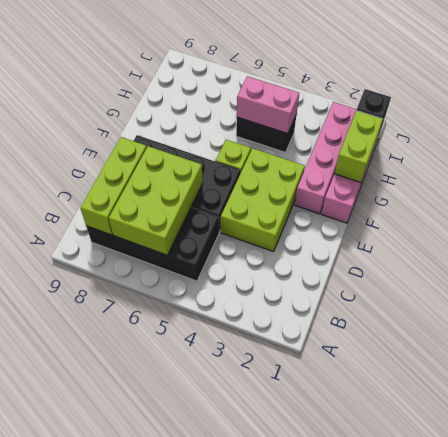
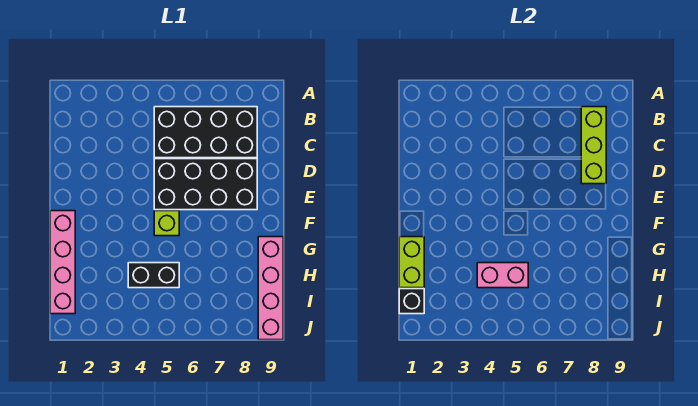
lime 2x3 brick [109,146,203,255] -> none
lime 2x3 brick [221,148,305,252] -> none
pink 1x4 brick [295,102,357,214] -> pink 1x4 brick moved to [258,237,283,340]

